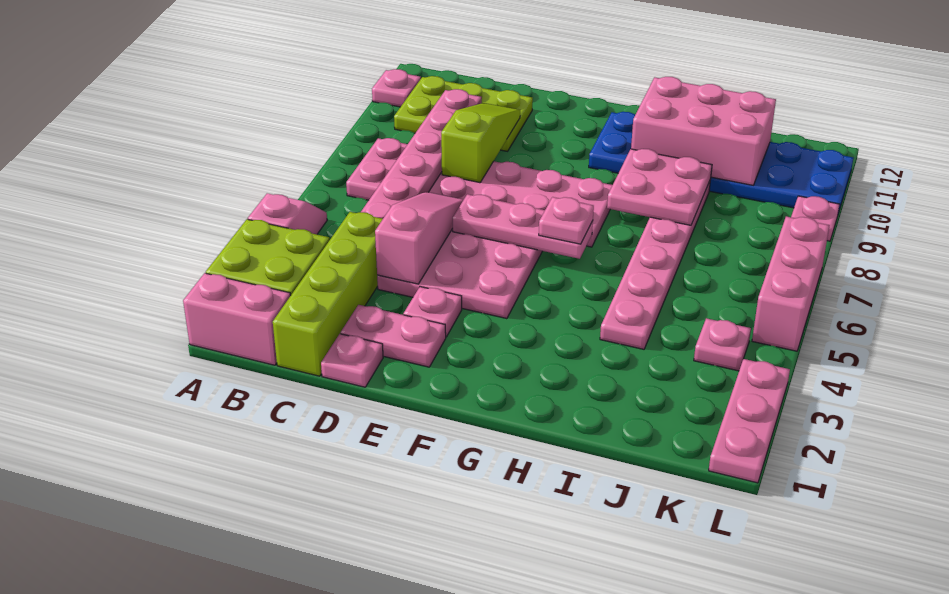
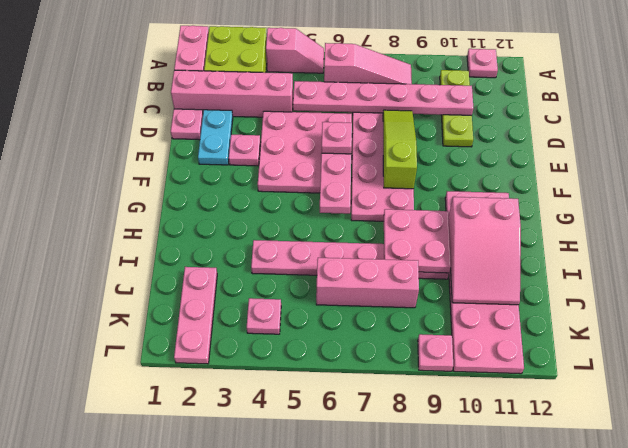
lime 2x3 plate [394,76,533,151] -> lime 1x3 plate [440,70,473,147]
lime 1x4 brick [273,212,383,376] -> pink 1x4 brick [171,70,293,117]
pink 1x2 plate [341,305,446,367] -> cyan 1x2 plate [198,110,233,165]
pink 1x3 slope [375,192,464,284] -> pink 1x3 slope moved to [324,43,412,84]
lime 1x3 slope [441,103,520,183] -> lime 1x3 slope turned to [383,110,417,189]
pink 1x1 plate [539,197,594,244] -> pink 1x1 plate moved to [322,122,352,154]
blue 2x6 plate [589,111,853,213] -> pink 2x6 plate [445,191,524,374]
pink 2x3 brick [631,77,776,185] -> pink 2x3 slope [448,197,521,305]
pink 1x3 plate [709,359,790,483] -> pink 1x3 plate turned to [174,267,217,364]
pink 1x3 brick [752,216,830,351] -> pink 1x3 brick moved to [316,258,419,308]

